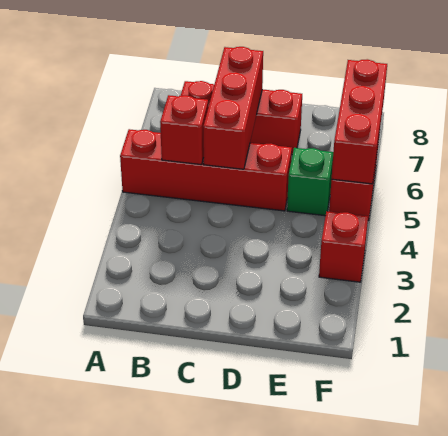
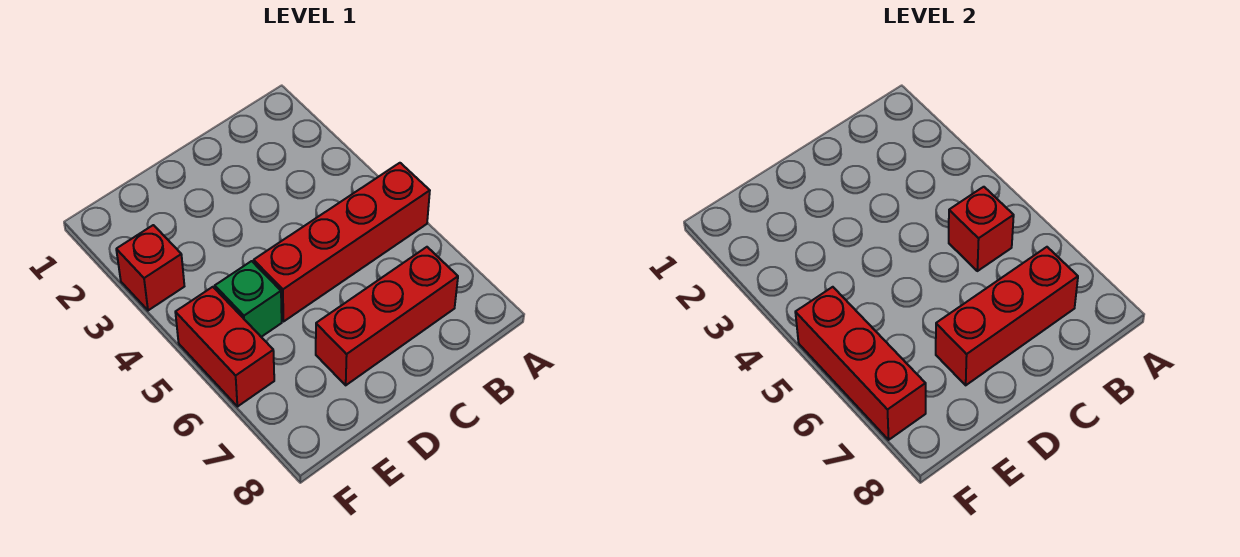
red 1x3 brick [203,47,263,169] -> red 1x3 brick turned to [936,247,1078,385]

